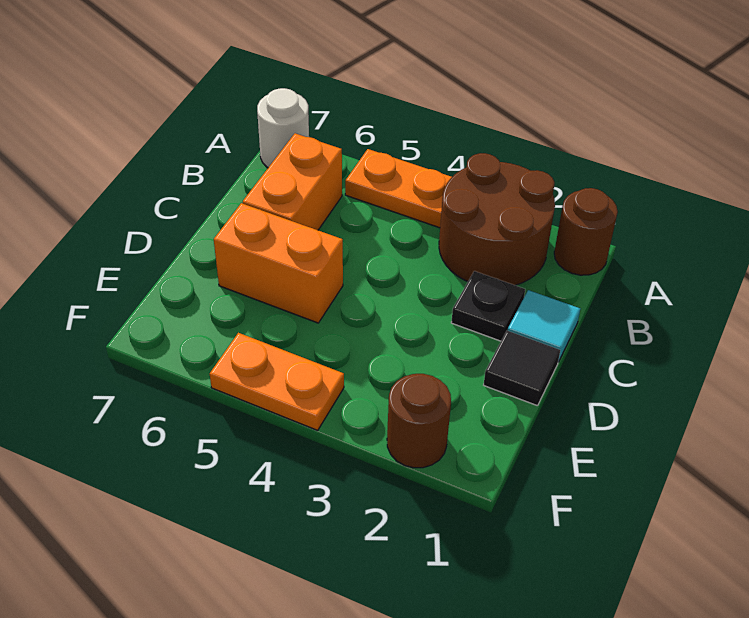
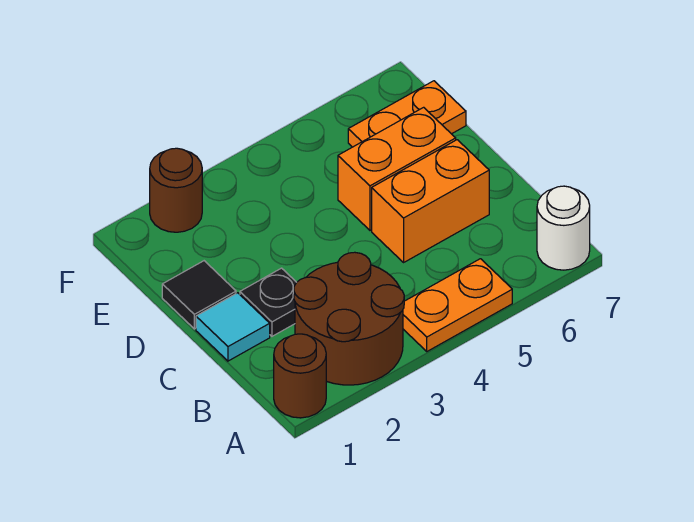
orange 1x2 brick [243,133,342,230] -> orange 1x2 brick turned to [372,140,489,262]
orange 1x2 plate [210,333,344,430] -> orange 1x2 plate moved to [348,81,466,147]

